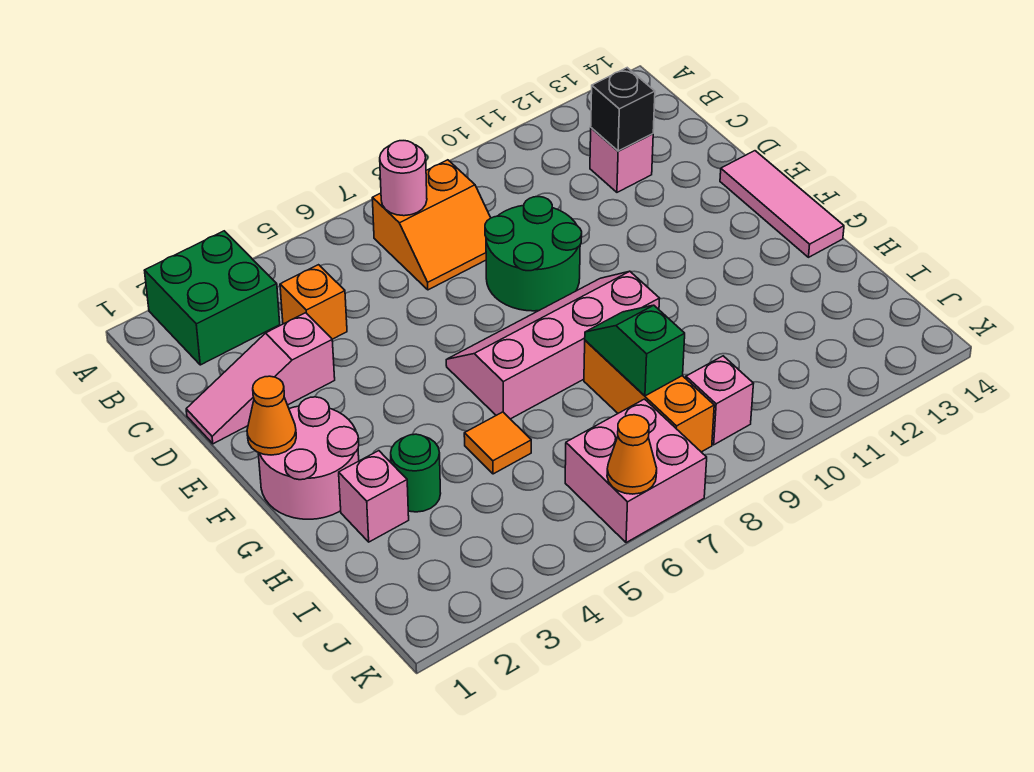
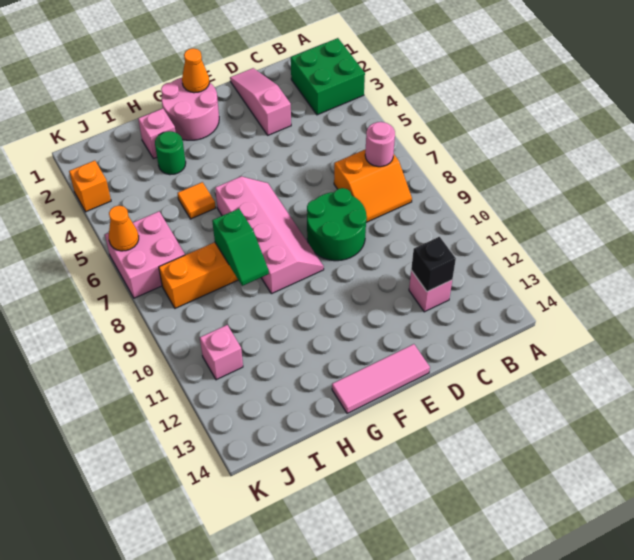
orange 2x2 slope [372,160,491,290] -> orange 2x2 slope turned to [334,149,412,222]
orange 1x1 brick [280,265,347,339] -> orange 1x1 brick moved to [69,161,111,212]
green 1x2 slope [585,305,685,396] -> green 1x2 slope turned to [212,209,269,286]
pink 1x1 brick [686,356,754,445] -> pink 1x1 brick moved to [200,325,243,380]

